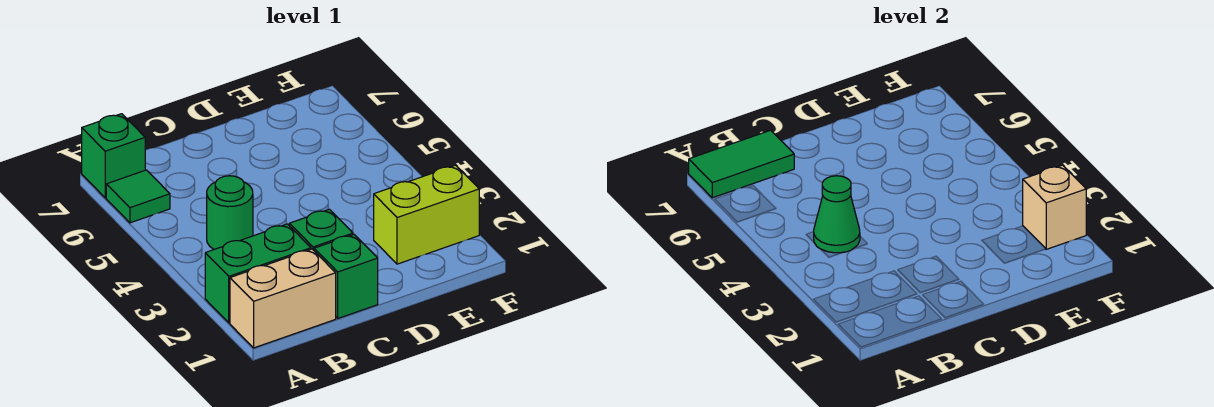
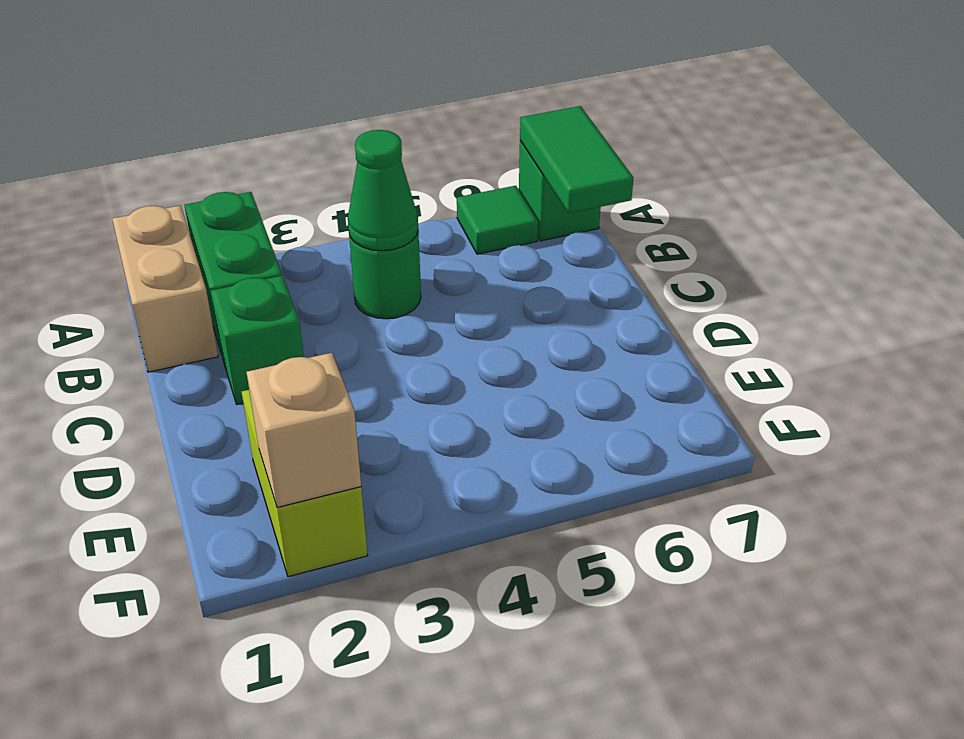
green 1x1 brick [314,235,378,318] -> none

